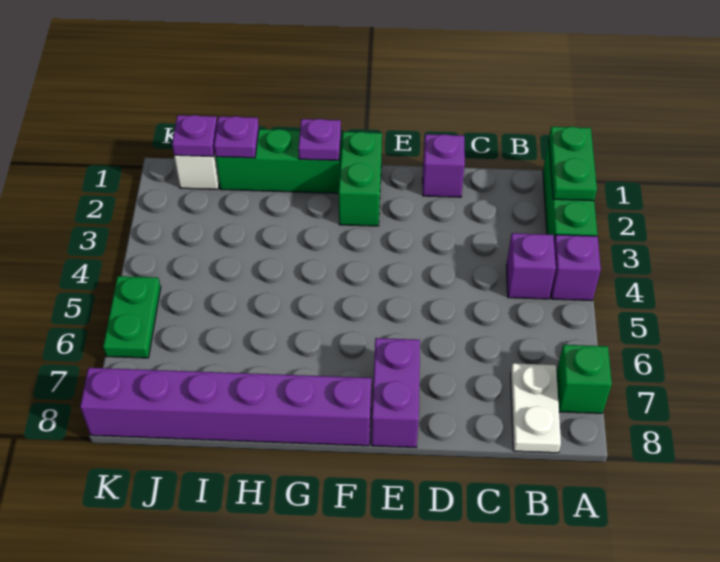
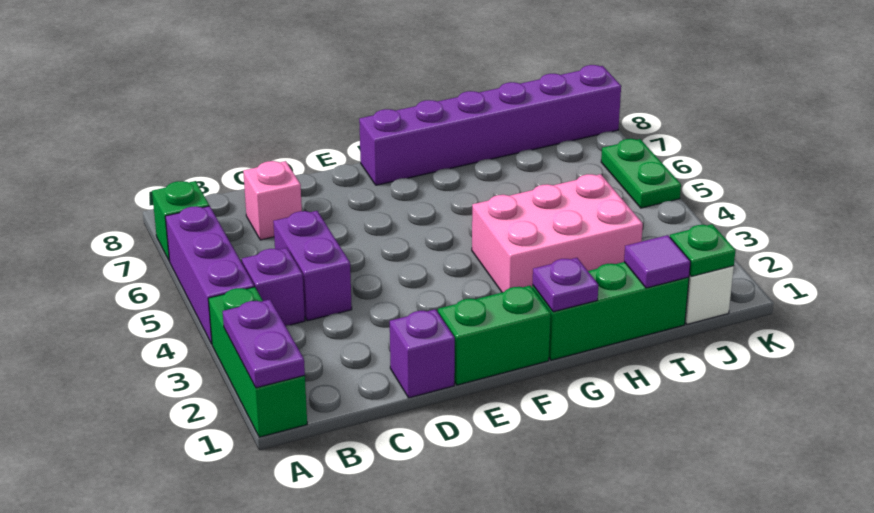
green 1x2 plate [549,126,597,201] -> purple 1x2 plate [223,300,305,388]
purple 1x1 brick [551,235,601,301] -> purple 1x3 brick [165,206,254,344]
white 1x2 plate [511,363,561,453] -> none
none -> pink 1x1 brick [243,161,302,240]
purple 1x2 brick [372,338,420,447] -> purple 1x2 brick moved to [273,211,352,321]
green 1x2 brick [339,132,382,226] -> green 1x2 brick turned to [438,286,551,385]
none -> pink 2x3 brick [472,174,643,292]
purple 1x1 plate [214,116,259,158] -> purple 1x1 tile [624,235,691,288]
purple 1x1 plate [172,115,217,157] -> green 1x1 plate [670,224,736,276]

